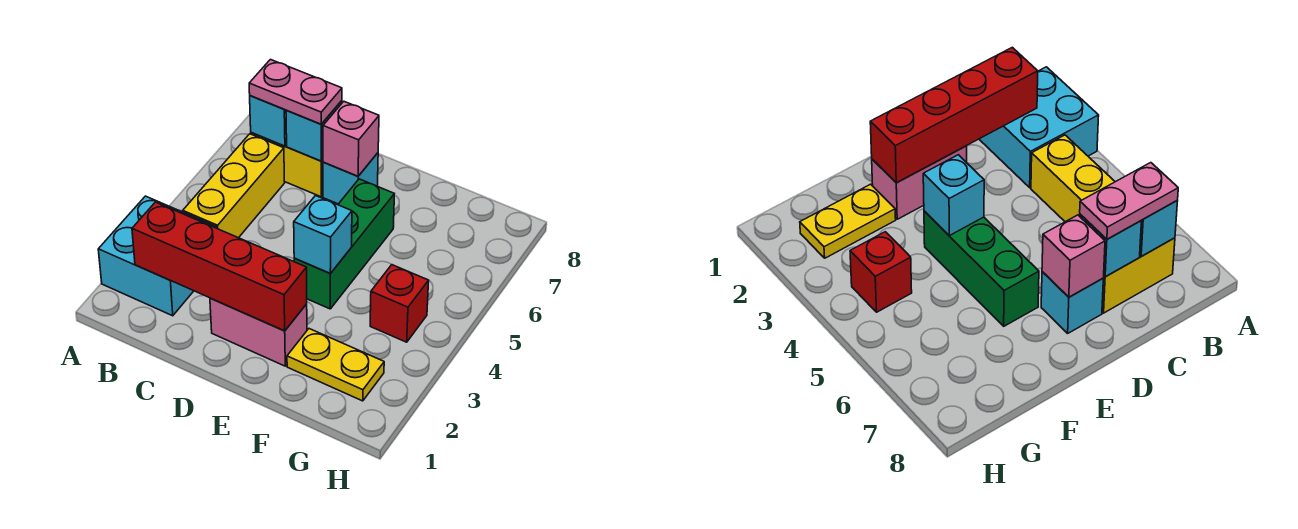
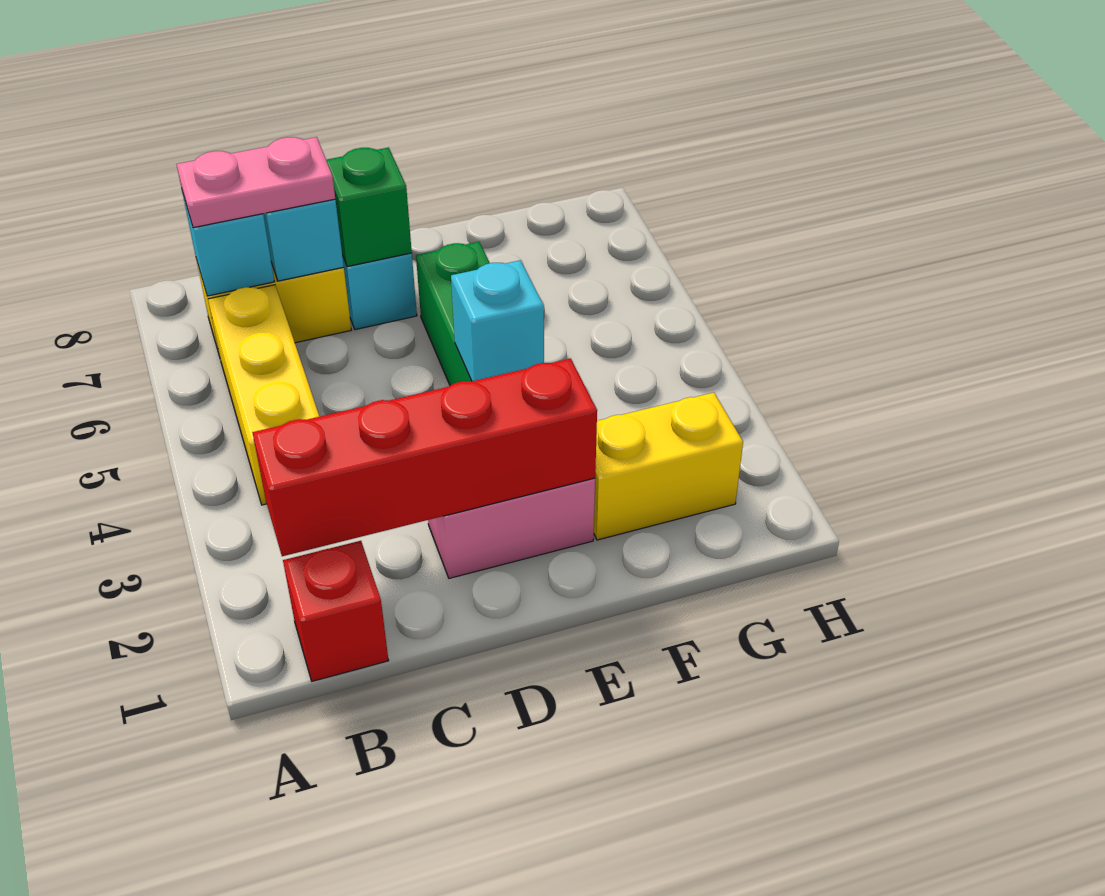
cyan 2x2 brick [98,196,217,316] -> none
pink 1x1 brick [323,101,379,176] -> green 1x1 brick [326,147,412,267]
yellow 1x2 plate [287,329,384,401] -> yellow 1x2 brick [594,393,743,540]
red 1x1 brick [370,265,429,342] -> red 1x1 brick moved to [283,541,389,681]

